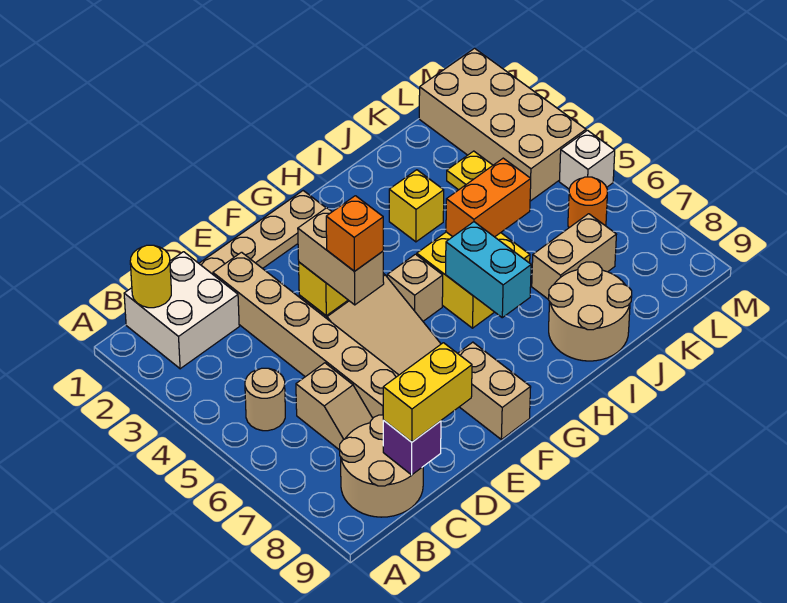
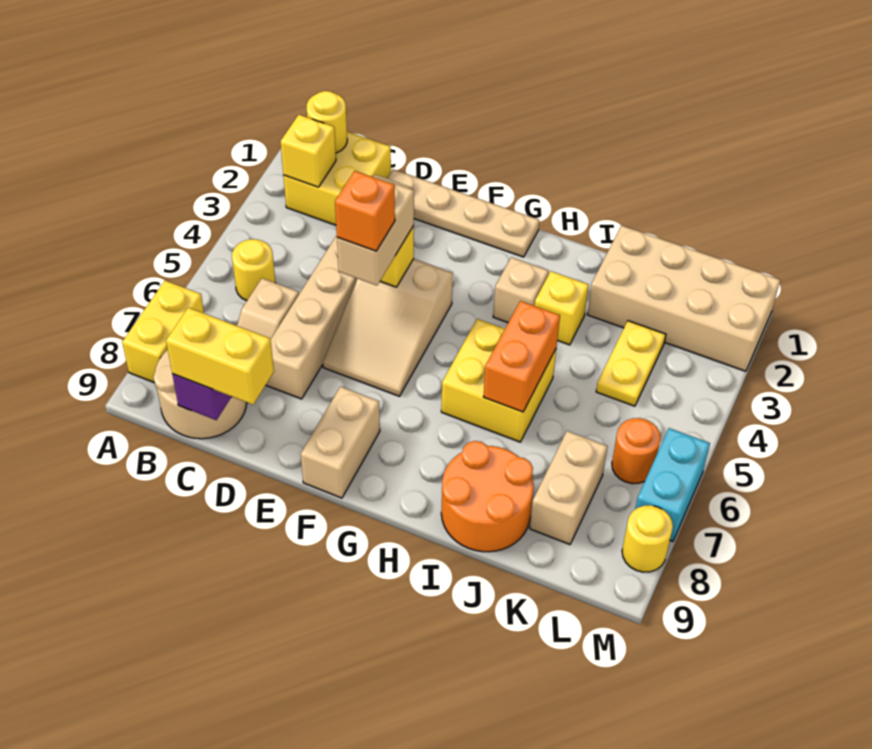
none -> yellow 1x2 brick [122,281,204,382]
white 2x2 brick [124,252,239,369] -> yellow 2x2 brick [283,132,391,225]
none -> yellow 1x1 brick [280,115,336,187]
tan 1x1 round brick [245,368,285,431] -> yellow 1x1 round brick [232,239,275,301]
tan 1x1 brick [387,254,443,321] -> tan 1x1 brick moved to [493,257,549,323]
cyan 1x2 brick [446,222,531,318] -> cyan 1x2 brick moved to [635,428,710,541]
orange 1x2 brick [446,158,531,237] -> orange 1x2 brick turned to [484,301,560,412]
tan 2x2 round brick [549,262,632,361] -> orange 2x2 round brick [441,441,534,552]
tan 1x2 brick [532,214,617,300] -> tan 1x2 brick turned to [530,431,607,544]
tan 2x4 brick [419,48,586,201] -> tan 2x4 brick turned to [587,225,780,371]
white 1x1 brick [559,130,615,189] -> none
none -> yellow 1x1 round brick [622,505,673,572]

